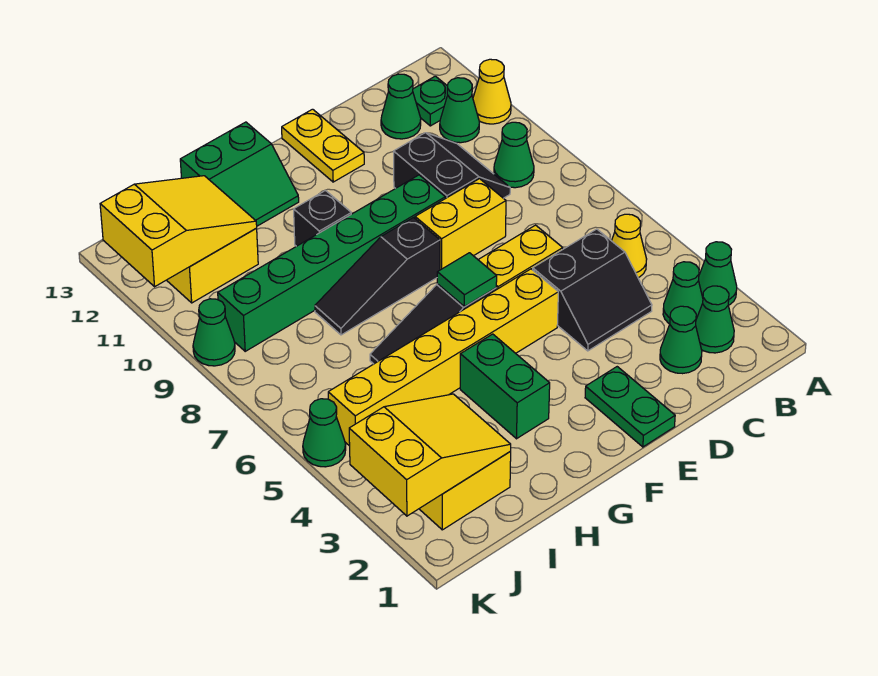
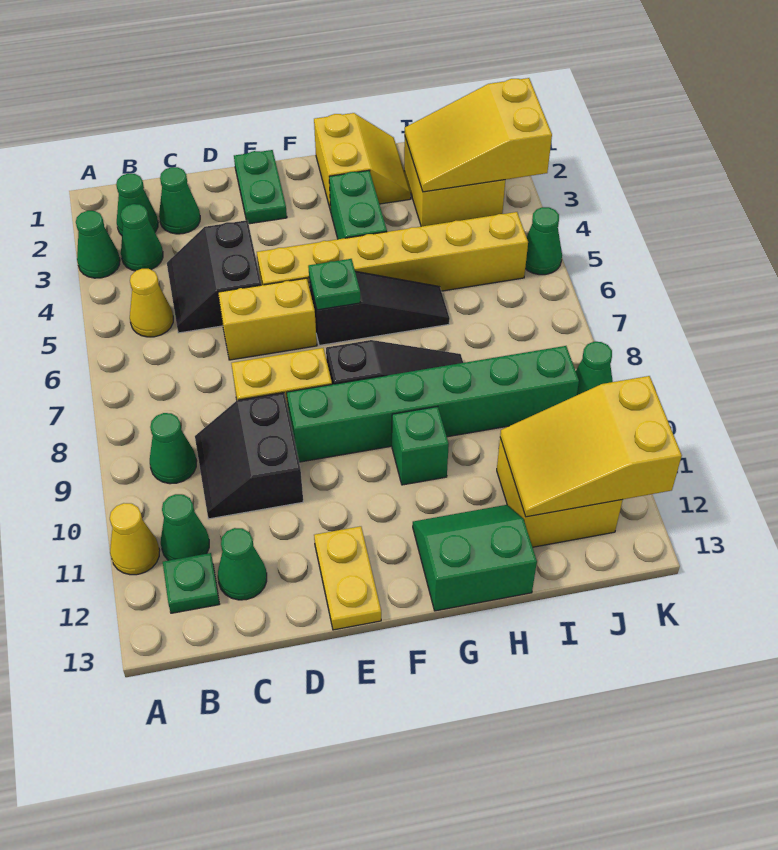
black 2x2 slope [533,229,652,351] -> black 2x2 slope turned to [167,220,261,333]
green 1x1 tile [437,253,497,307] -> green 1x1 plate [308,259,361,310]
none -> yellow 2x2 slope [314,113,411,211]
black 1x1 brick [294,190,351,246] -> green 1x1 brick [392,407,449,485]

